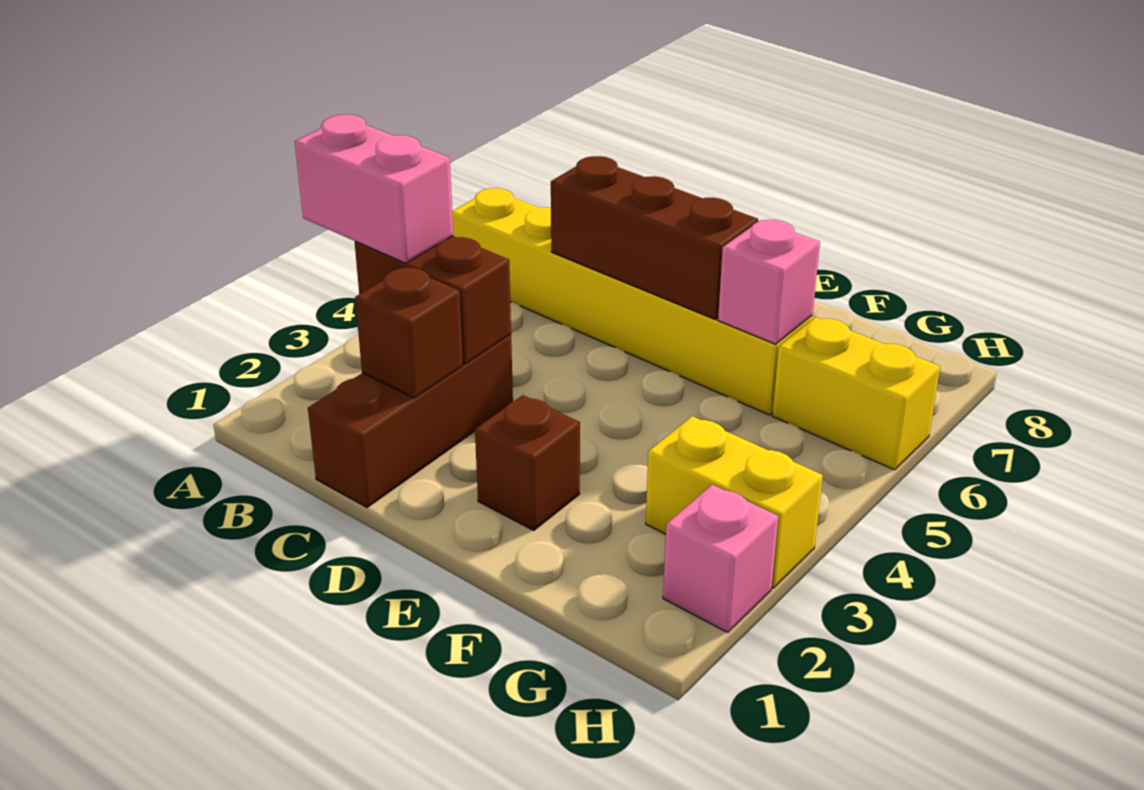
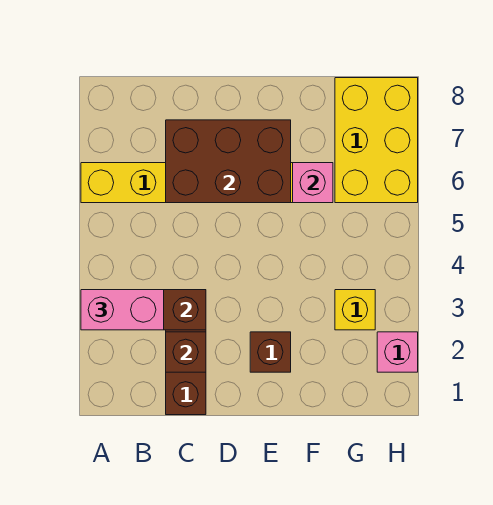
brown 1x3 brick [551,156,758,319] -> brown 2x3 brick [166,120,291,203]
yellow 1x2 brick [646,416,823,588] -> yellow 1x1 brick [335,290,375,330]
yellow 1x2 brick [773,317,940,470] -> yellow 2x3 brick [335,78,418,203]

